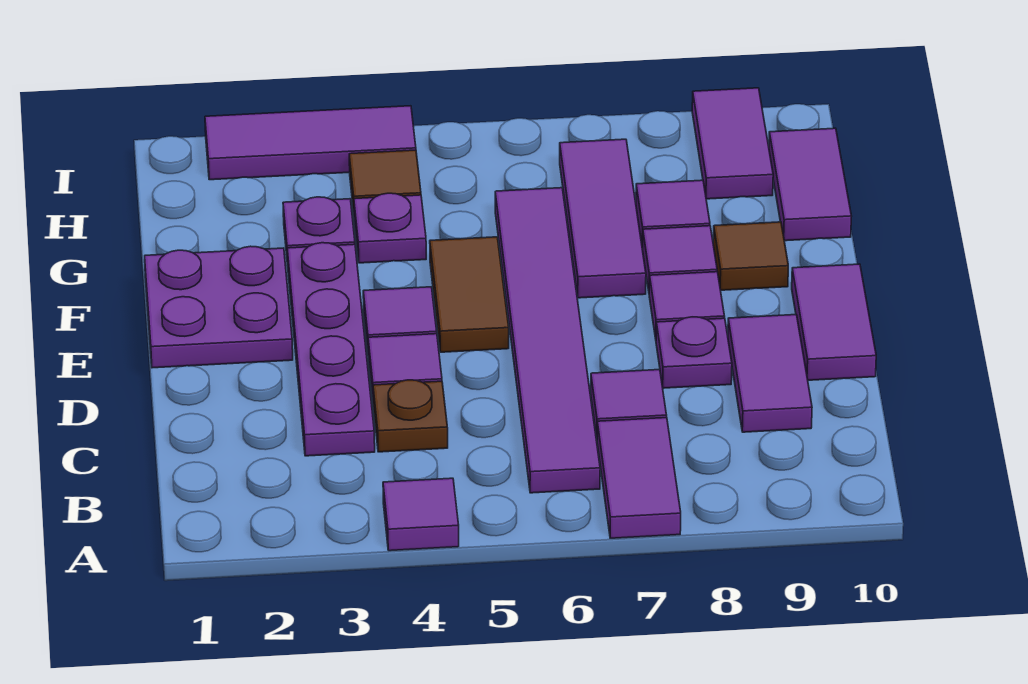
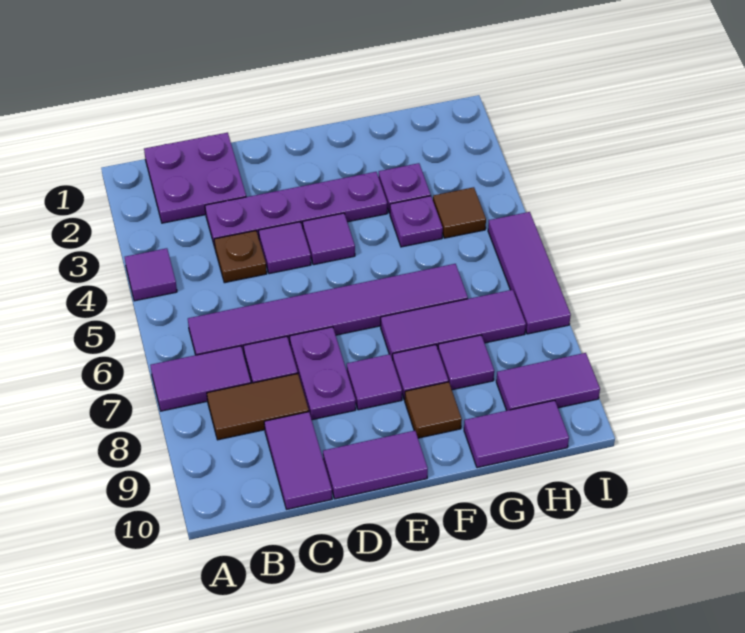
purple 1x2 tile [728,315,812,432] -> purple 1x2 tile turned to [264,412,332,509]
purple 1x1 plate [656,317,732,388] -> purple 1x2 plate [290,327,356,420]
purple 2x2 plate [145,246,293,368] -> purple 2x2 plate moved to [144,133,246,223]
brown 1x2 tile [430,237,509,352] -> brown 1x2 tile moved to [207,374,309,440]
purple 1x3 tile [205,106,416,180] -> purple 1x3 tile moved to [488,212,571,334]

